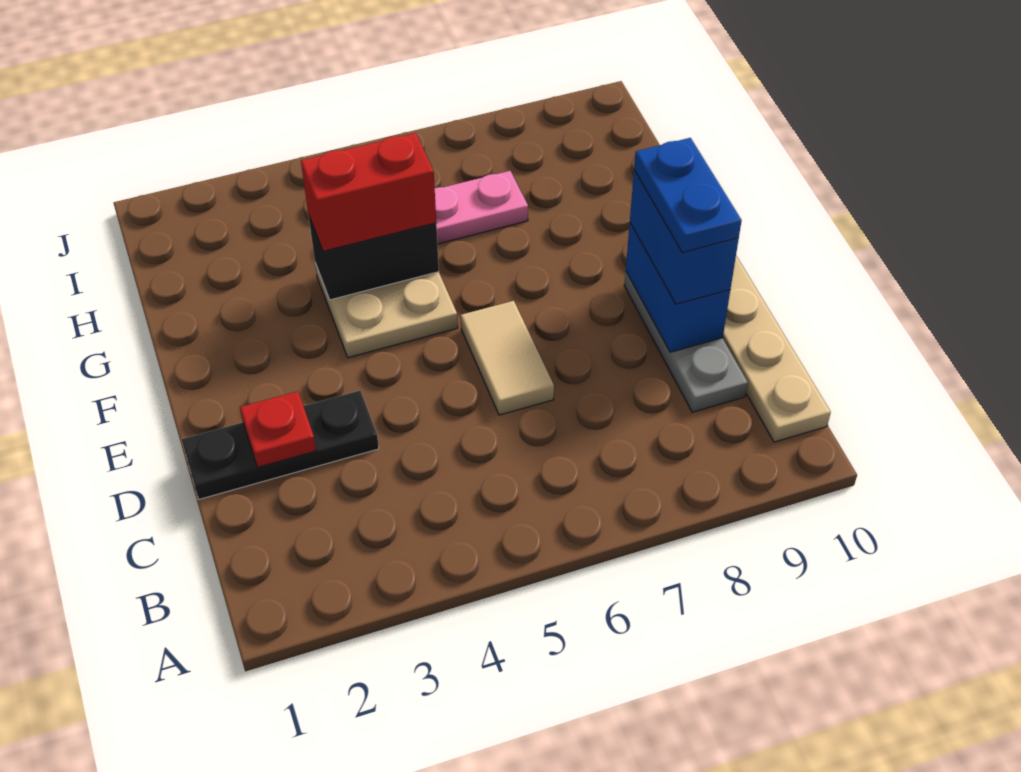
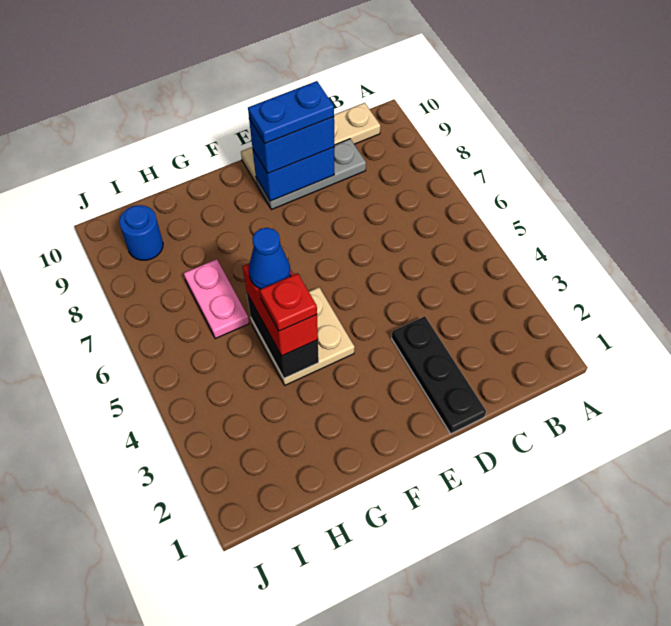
red 1x1 plate [240,391,316,467] -> red 1x1 plate moved to [260,273,317,331]
tan 1x2 tile [461,301,554,415] -> none
none -> blue 1x1 cone [249,228,290,289]
none -> blue 1x1 round brick [119,205,163,260]

